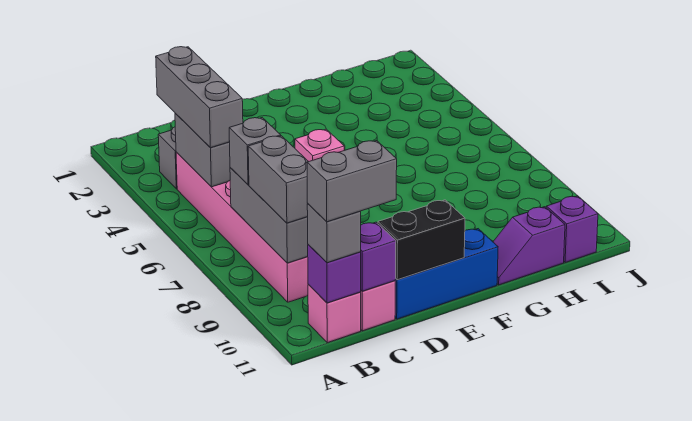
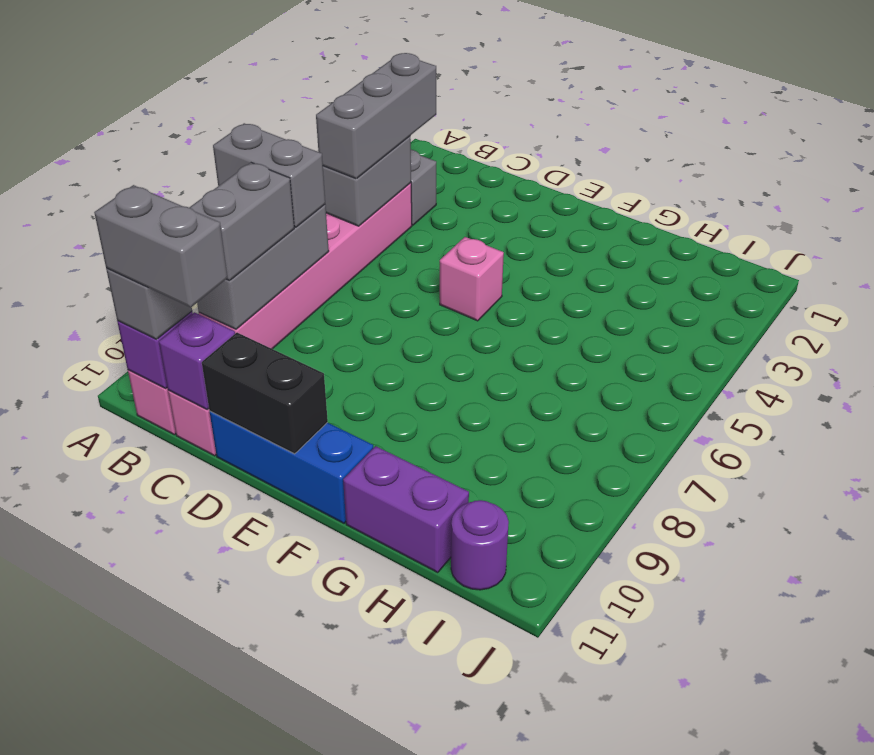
grey 1x1 brick [229,118,281,185] -> grey 1x2 brick [213,123,325,227]
purple 1x2 slope [493,207,565,285] -> purple 1x2 brick [343,446,469,573]
purple 1x1 brick [546,196,598,263] -> purple 1x1 round brick [451,500,509,590]

